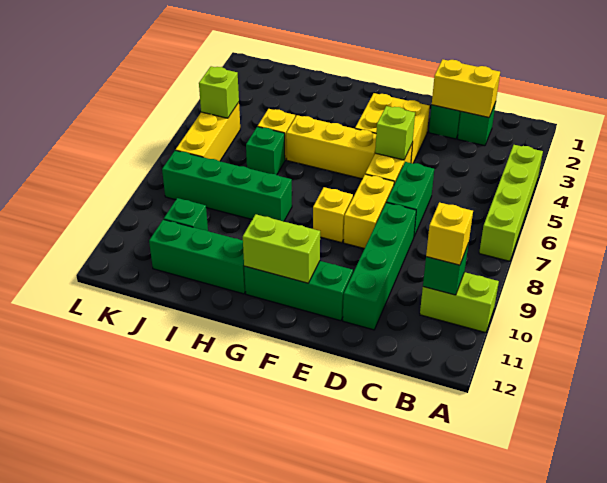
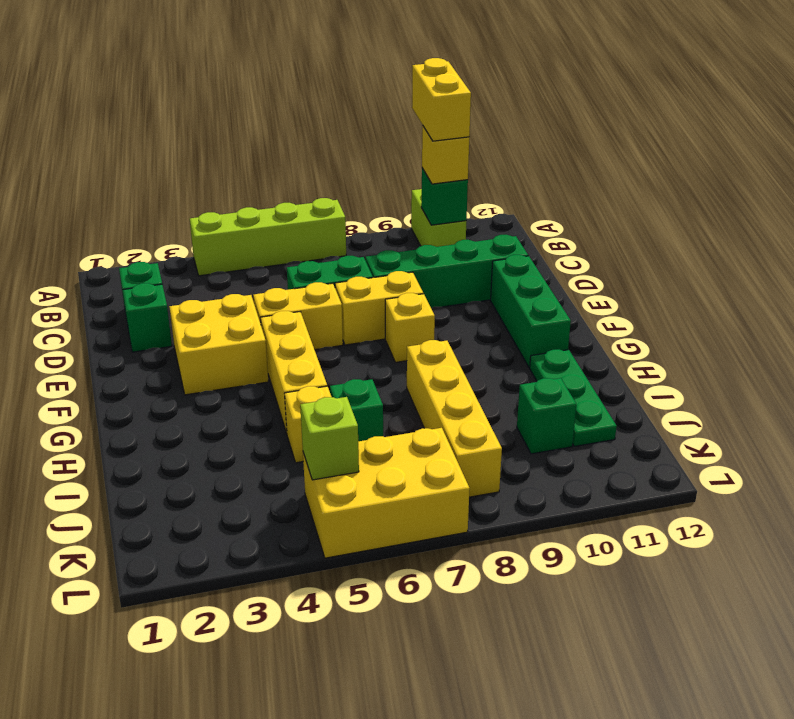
yellow 1x2 brick [432,59,500,117] -> yellow 1x2 brick moved to [412,58,471,141]
lime 1x1 brick [375,106,415,160] -> none
lime 1x2 brick [243,214,320,283] -> none
green 1x4 brick [162,150,292,221] -> yellow 1x4 brick [407,340,502,497]
green 1x3 brick [149,219,246,294] -> green 1x3 plate [530,349,617,446]
yellow 1x3 brick [176,102,240,161] -> yellow 2x3 brick [303,428,470,558]

